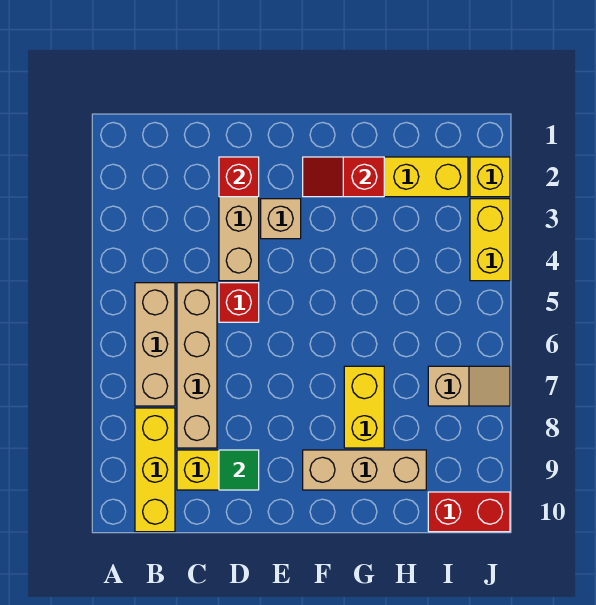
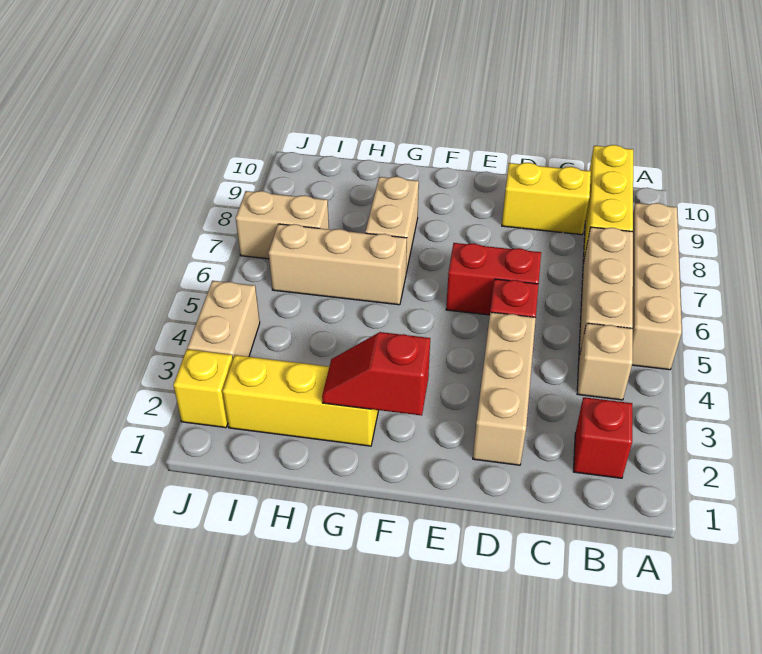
tan 1x4 brick [177,283,217,448] -> tan 1x4 brick moved to [632,203,682,370]
red 1x1 brick [219,157,259,197] -> red 1x1 brick moved to [573,397,632,478]
green 1x1 tile [219,450,259,490] -> none
tan 1x1 brick [261,199,301,239] -> tan 1x1 brick moved to [577,323,633,400]
red 1x2 slope [303,157,384,197] -> red 1x2 slope turned to [322,332,430,416]
tan 1x3 brick [303,450,426,490] -> tan 1x3 brick moved to [269,224,407,305]
yellow 1x2 brick [344,366,384,448] -> tan 1x2 brick [365,177,419,273]
tan 1x2 slope [428,366,510,406] -> tan 1x2 brick [236,191,329,259]
red 1x2 brick [428,492,510,532] -> red 1x2 brick moved to [446,243,541,315]
yellow 1x2 brick [470,199,510,281] -> tan 1x2 brick [187,281,260,358]

